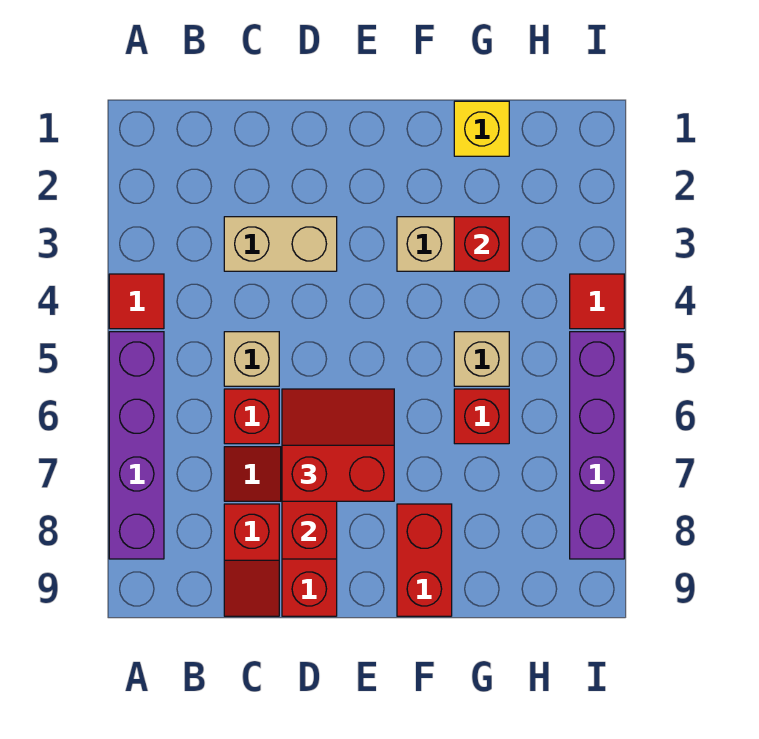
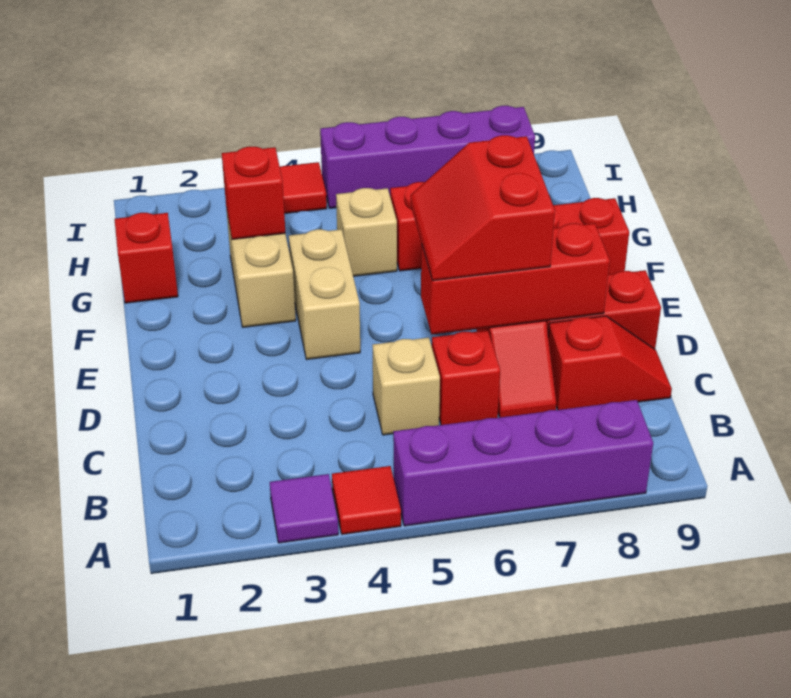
none -> purple 1x1 tile [270,474,338,543]
tan 1x2 brick [224,217,337,271] -> tan 1x2 brick moved to [289,229,360,360]
yellow 1x1 brick [454,101,509,156] -> red 1x1 brick [115,213,178,303]

